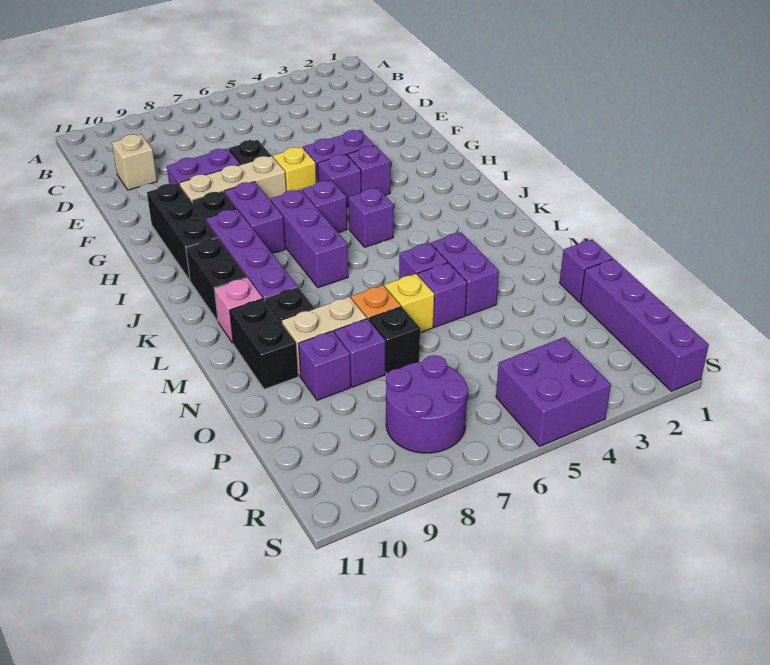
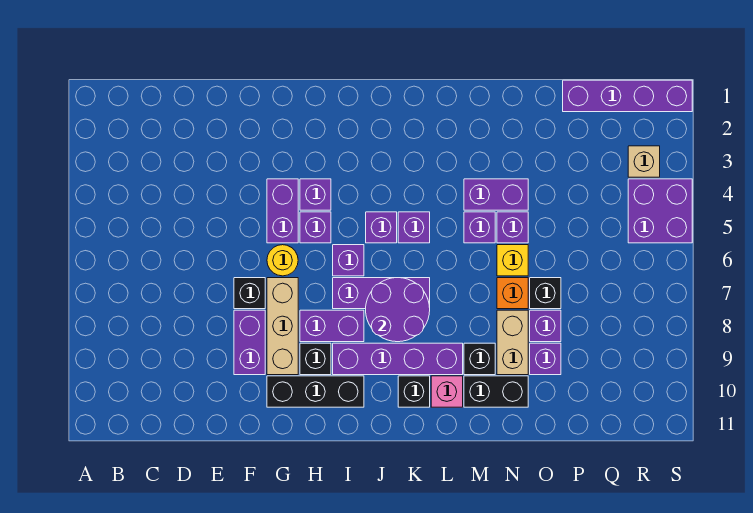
tan 1x1 brick [112,134,157,190] -> tan 1x1 brick moved to [628,146,660,177]
yellow 1x1 brick [273,147,316,191] -> yellow 1x1 round brick [267,245,298,276]
black 1x2 brick [186,238,247,321] -> black 1x1 brick [398,376,430,407]
purple 1x1 brick [560,239,613,302] -> purple 1x1 brick moved to [398,212,430,243]
purple 2x2 round brick [386,355,468,453] -> purple 2x2 round brick moved to [366,278,430,342]

